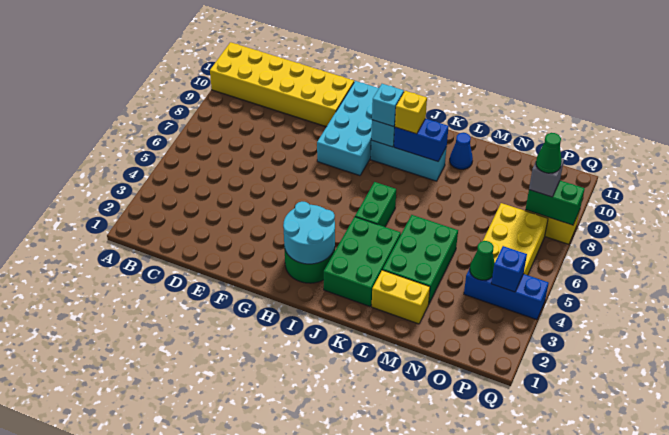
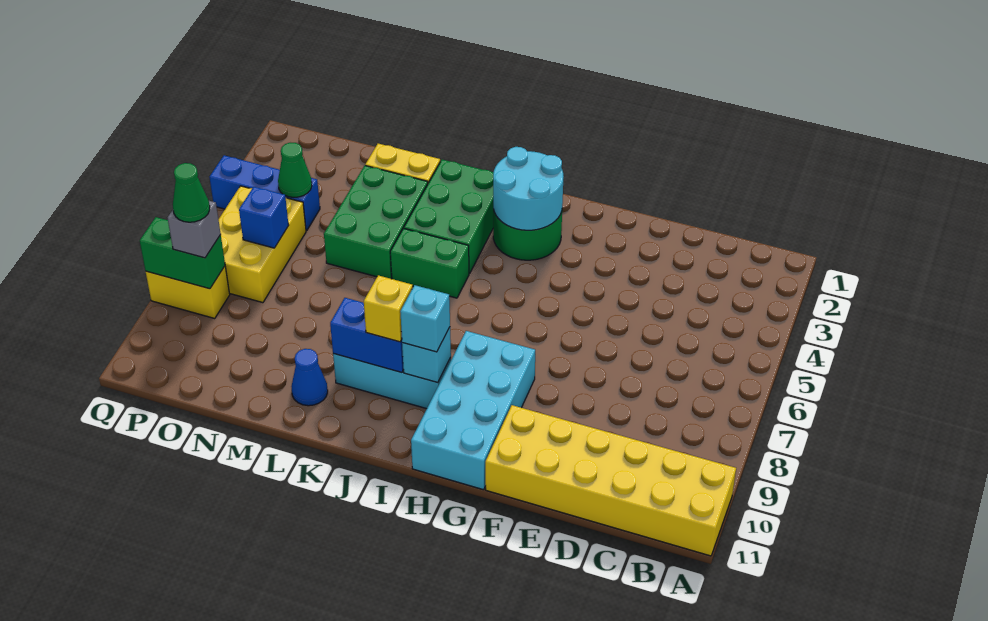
green 1x2 brick [355,182,396,227] -> green 1x2 brick turned to [390,228,469,298]
blue 1x1 brick [491,246,527,292] -> blue 1x1 brick moved to [239,187,289,248]

